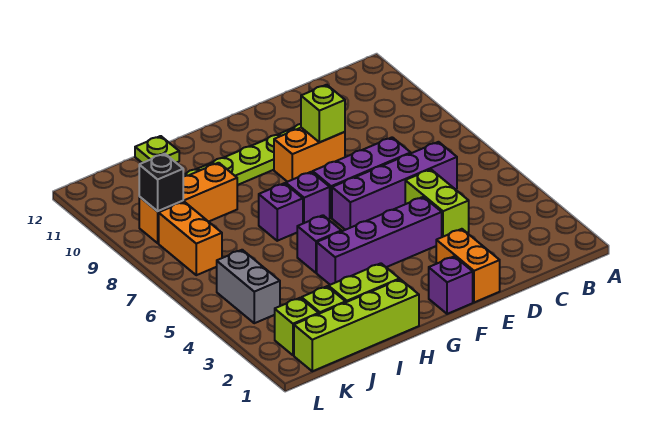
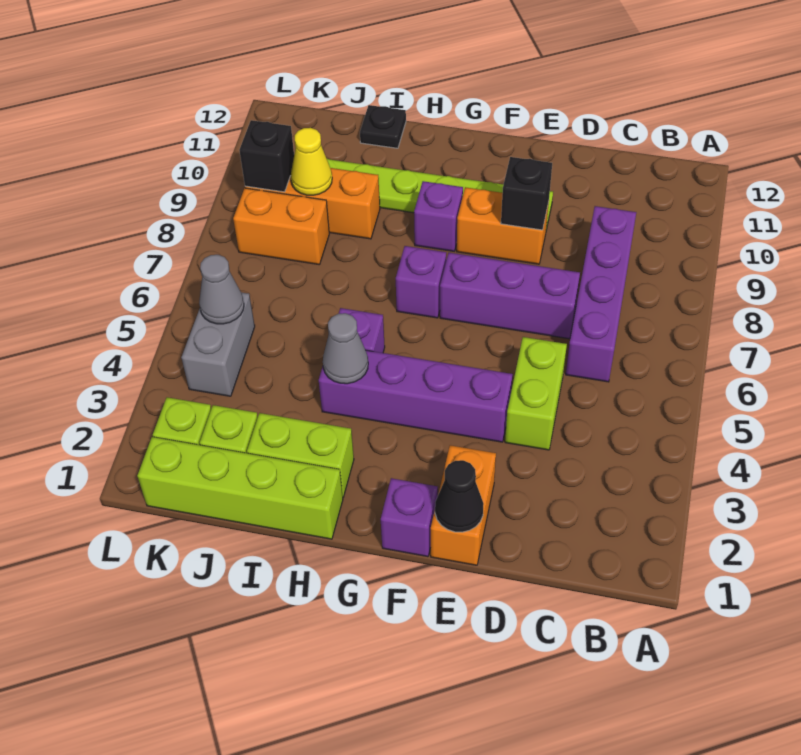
purple 1x4 brick [332,142,457,230] -> purple 1x4 brick turned to [566,206,636,382]
none -> black 1x1 cone [435,460,484,532]
lime 1x1 brick [301,85,345,142] -> black 1x1 brick [501,157,552,230]
none -> grey 1x1 cone [323,313,368,384]
purple 1x1 brick [259,183,303,241] -> purple 1x1 brick moved to [414,181,463,251]
lime 1x1 plate [135,136,179,163] -> black 1x1 plate [360,105,406,148]
none -> yellow 1x1 cone [291,128,332,195]
none -> grey 1x1 cone [199,255,244,324]
orange 1x2 brick [159,202,222,275] -> orange 1x2 brick turned to [233,188,329,265]

